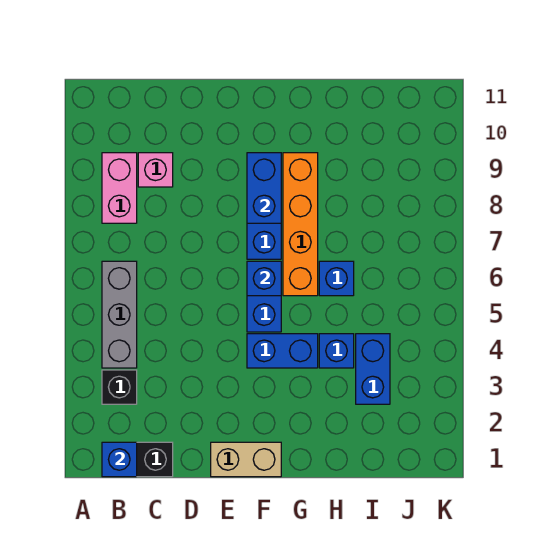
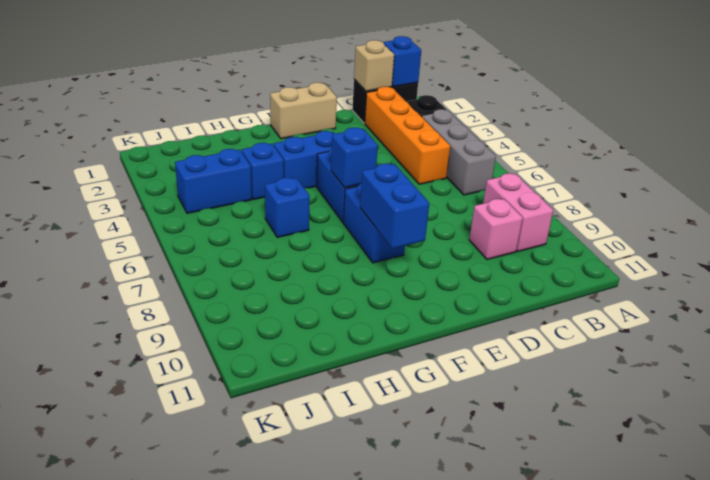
none -> tan 1x1 brick [354,40,394,91]
orange 1x4 brick [283,153,318,296] -> orange 1x4 brick moved to [365,87,450,184]
blue 1x2 brick [356,334,390,404] -> blue 1x2 brick turned to [175,149,252,213]

